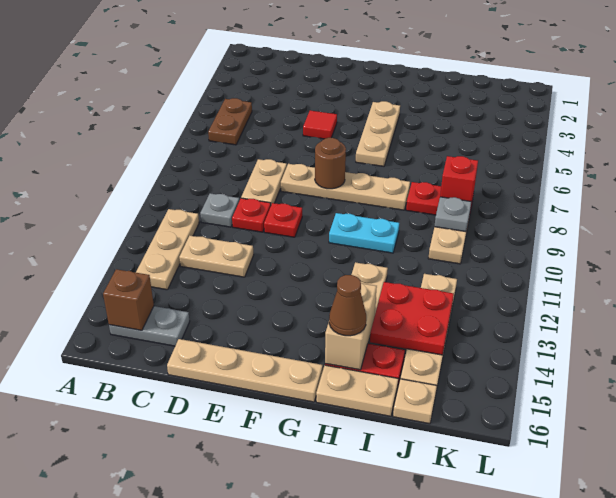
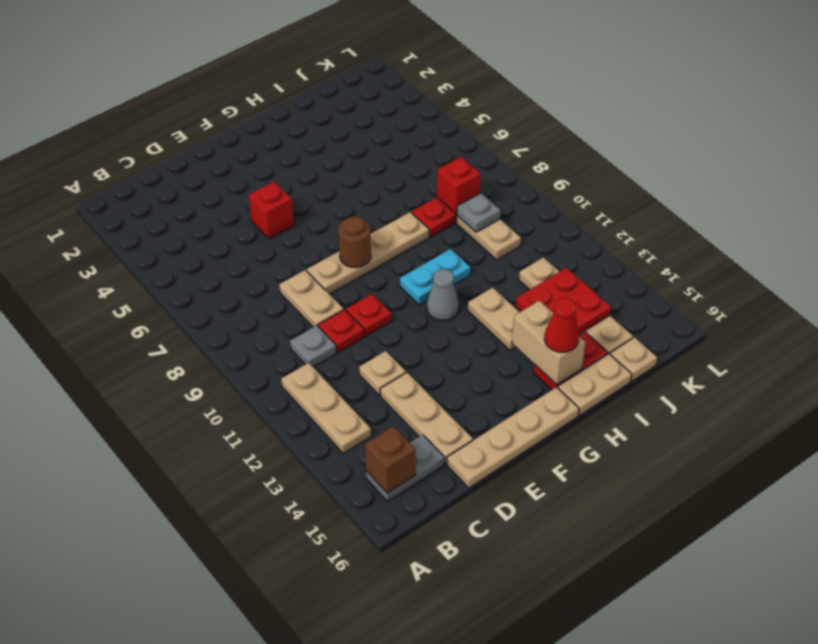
brown 1x2 plate [208,98,252,145] -> none
tan 1x2 plate [179,236,253,277] -> tan 1x1 plate [359,351,406,396]
red 1x1 tile [303,111,337,139] -> red 1x1 brick [249,182,294,239]
tan 1x3 plate [356,101,400,166] -> tan 1x3 plate moved to [380,373,473,464]
none -> grey 1x1 cone [427,269,459,320]
brown 1x1 cone [329,275,366,336] -> red 1x1 cone [544,298,579,352]

